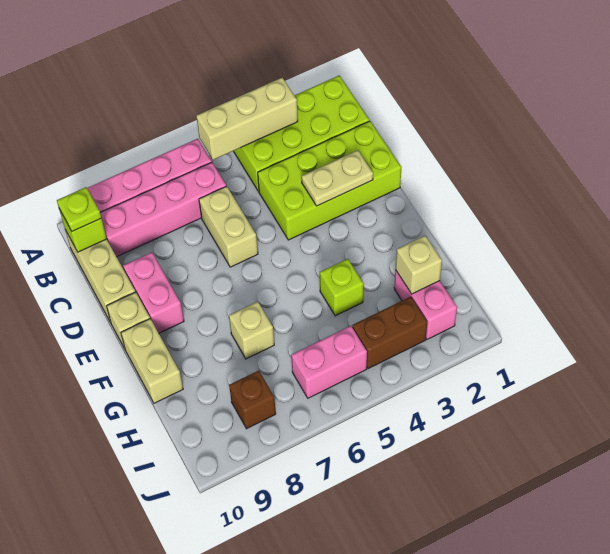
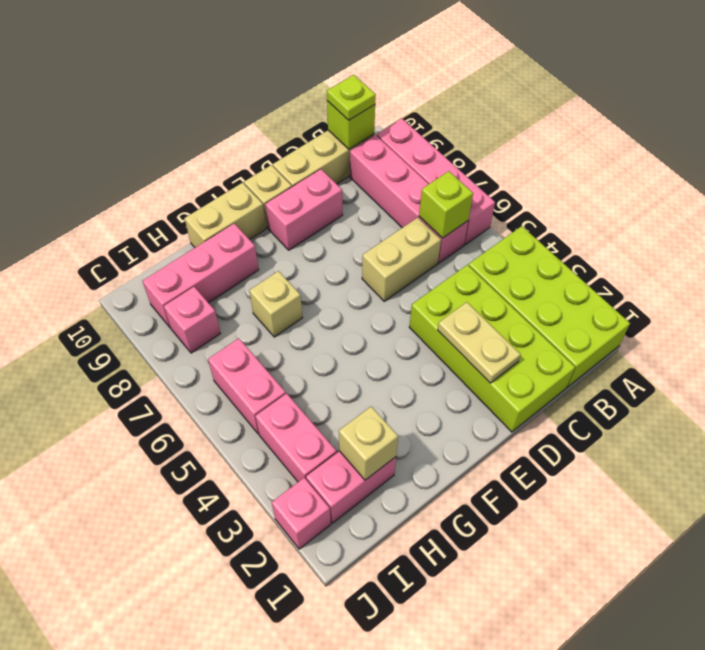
tan 1x3 brick [196,78,298,160] -> none
lime 1x1 brick [320,259,364,316] -> lime 1x1 brick moved to [419,171,473,238]
none -> pink 1x3 brick [143,224,259,328]
brown 1x2 brick [352,297,427,369] -> pink 1x2 brick [255,393,337,482]
brown 1x1 brick [229,371,276,429] -> pink 1x1 brick [164,287,220,353]
none -> pink 1x1 brick [272,478,331,549]

